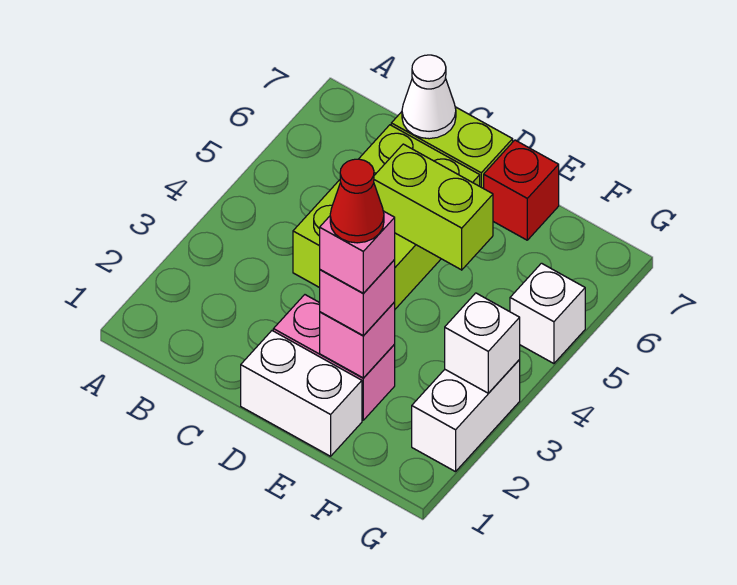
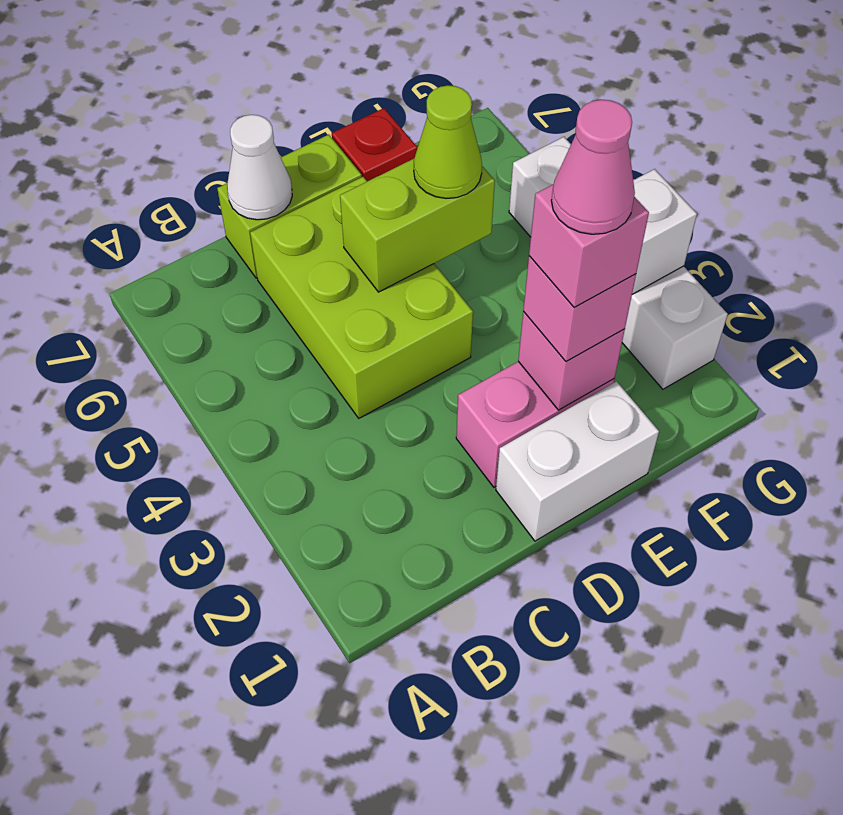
red 1x1 cone [330,159,384,243] -> pink 1x1 cone [551,100,635,234]
none -> lime 1x1 cone [414,85,482,199]

